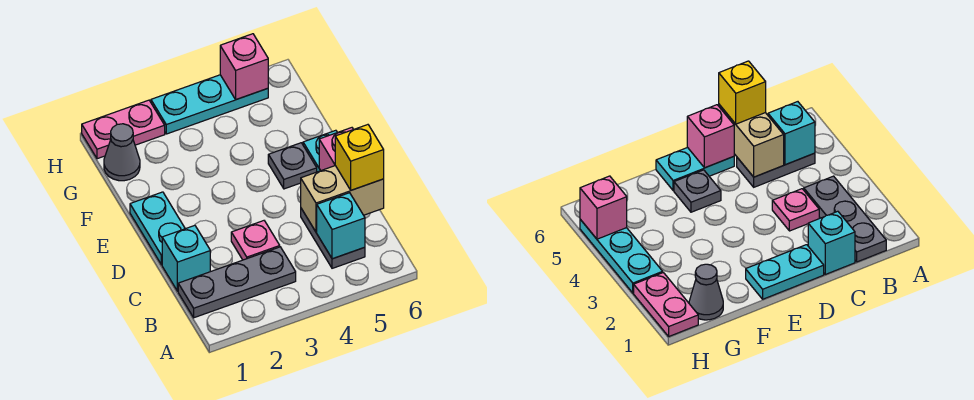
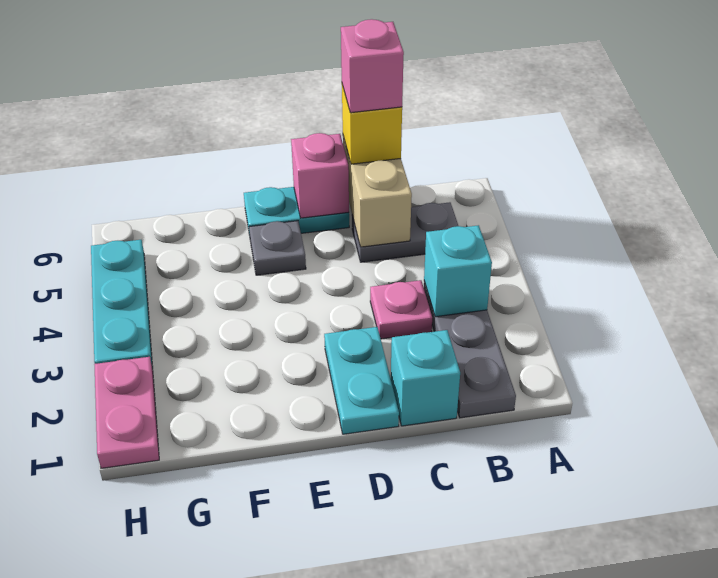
cyan 1x1 brick [317,193,365,259] -> cyan 1x1 brick moved to [424,225,492,317]
cyan 1x2 plate [130,192,185,265] -> cyan 1x2 plate turned to [324,327,399,434]
grey 1x1 cone [104,124,140,181] -> none
pink 1x1 brick [220,34,268,100] -> pink 1x1 brick moved to [341,19,404,113]

